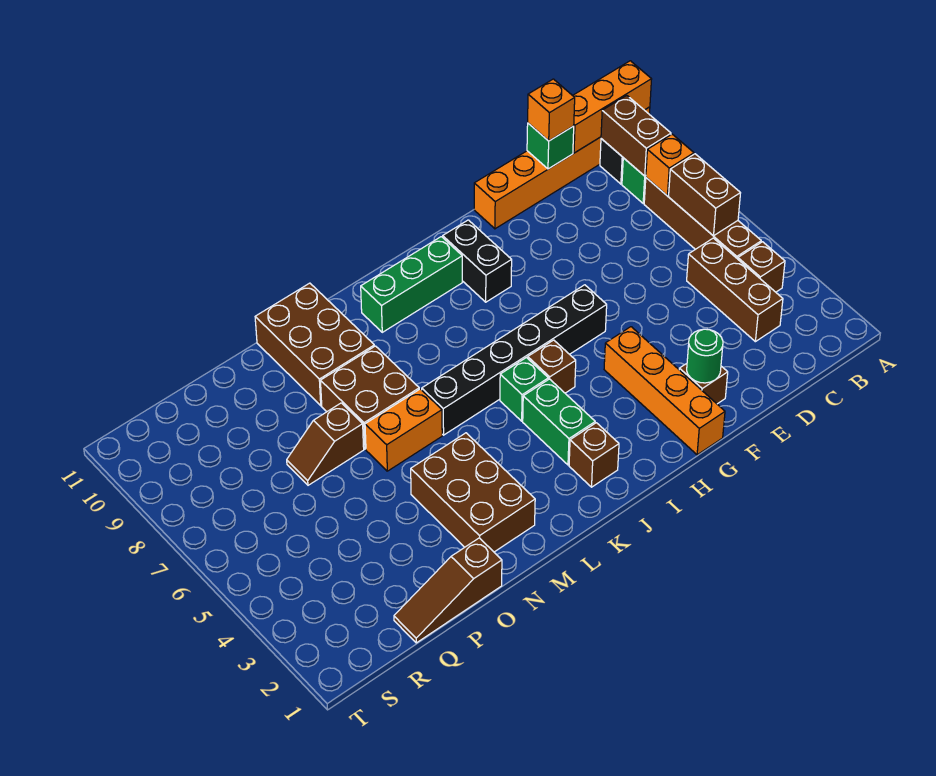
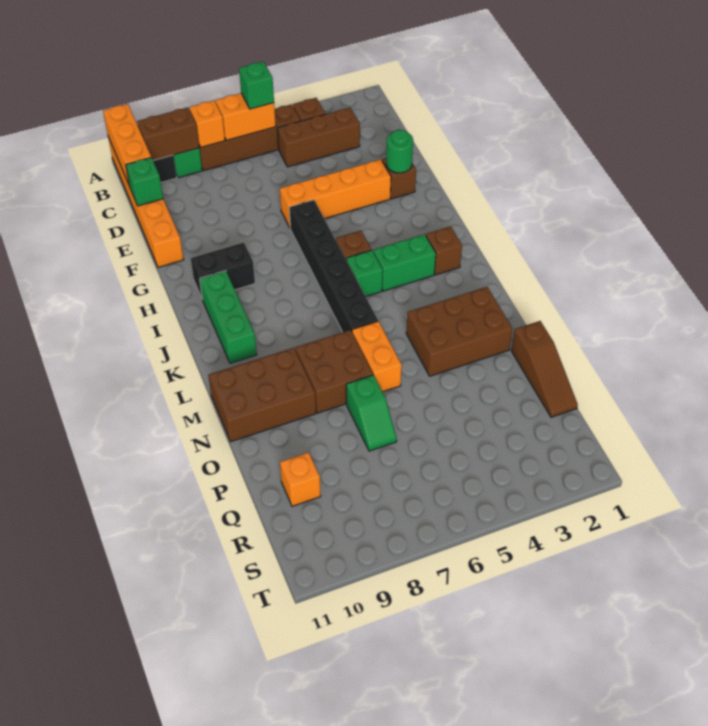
brown 1x2 brick [669,154,740,236] -> orange 1x2 brick [216,93,276,140]
none -> green 1x1 brick [239,62,274,109]
orange 1x1 brick [528,79,575,141] -> orange 1x1 brick moved to [280,452,321,506]
orange 1x4 brick [604,327,725,455] -> orange 1x4 brick moved to [280,159,391,228]
brown 1x2 slope [287,403,364,485] -> green 1x2 slope [346,375,397,451]

